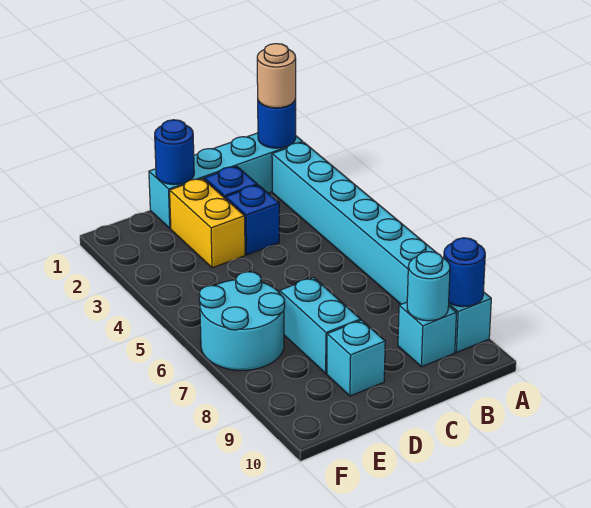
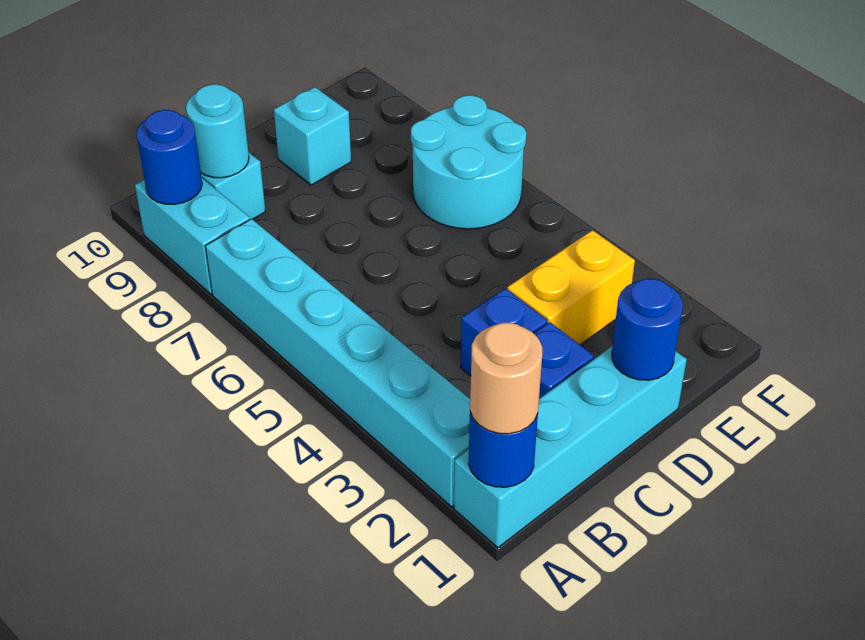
yellow 1x2 brick [170,178,245,268] -> yellow 1x2 brick turned to [507,230,635,345]
cyan 1x2 brick [280,277,360,373] -> none

